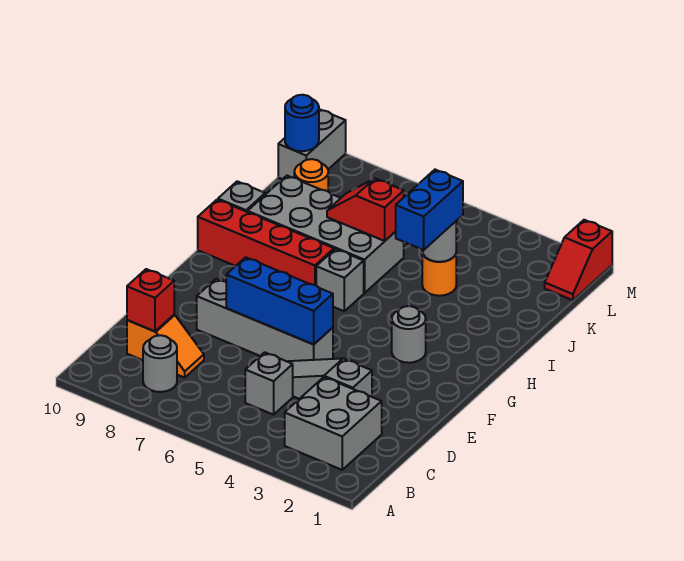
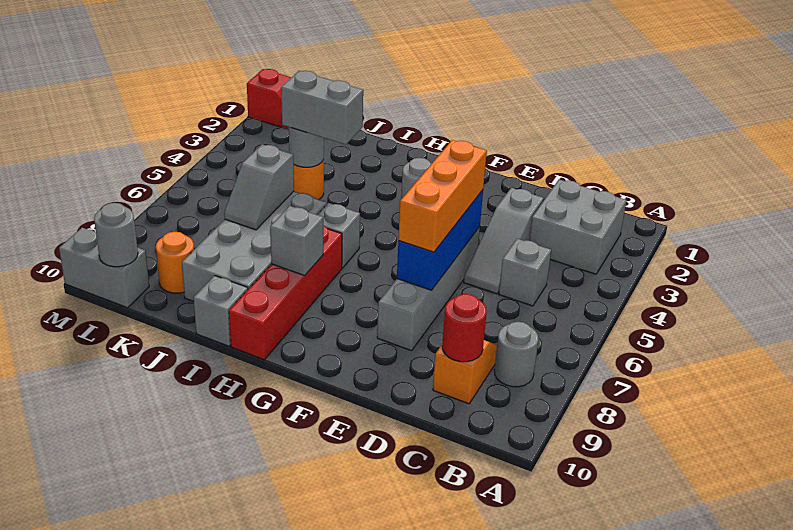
red 1x1 brick [127,269,174,331] -> red 1x1 round brick [442,294,487,362]
none -> orange 1x3 brick [398,140,487,252]
none -> grey 1x1 brick [270,206,323,275]
blue 1x2 brick [395,170,463,250] -> grey 1x2 brick [281,71,363,145]
red 1x2 slope [327,178,404,241] -> grey 1x2 slope [224,144,294,230]
blue 1x1 round brick [285,95,319,151] -> grey 1x1 round brick [94,203,138,267]

